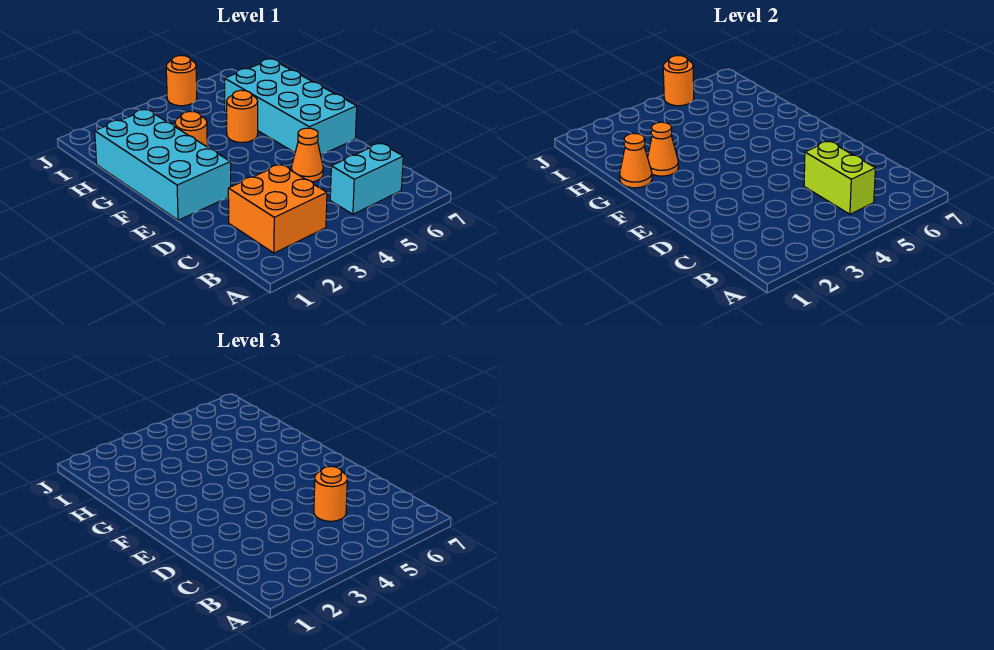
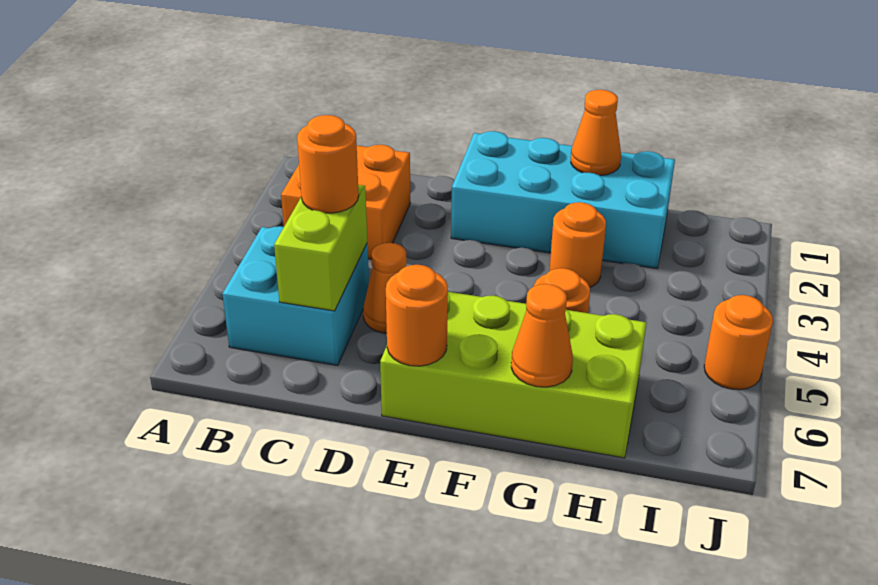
cyan 1x2 brick [330,143,403,214] -> cyan 2x2 brick [222,226,369,365]
lime 1x2 brick [804,141,876,214] -> lime 1x2 brick turned to [274,185,367,311]
cyan 2x4 brick [225,59,357,155] -> lime 2x4 brick [380,292,647,458]
orange 1x1 cone [648,122,679,176] -> orange 1x1 cone moved to [511,284,573,387]
orange 1x1 round brick [663,56,694,106] -> orange 1x1 round brick moved to [386,265,448,366]

